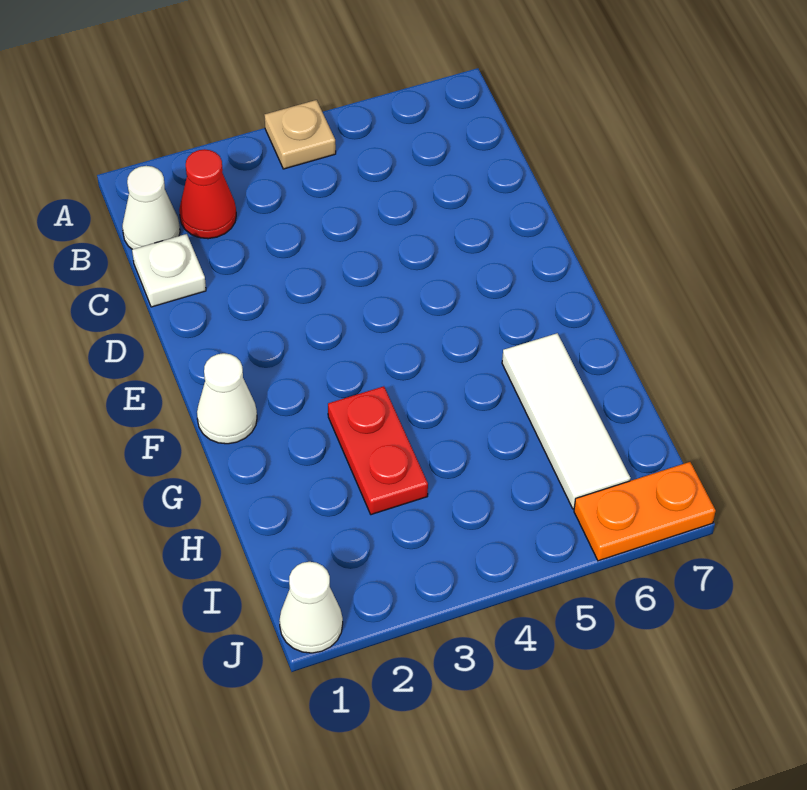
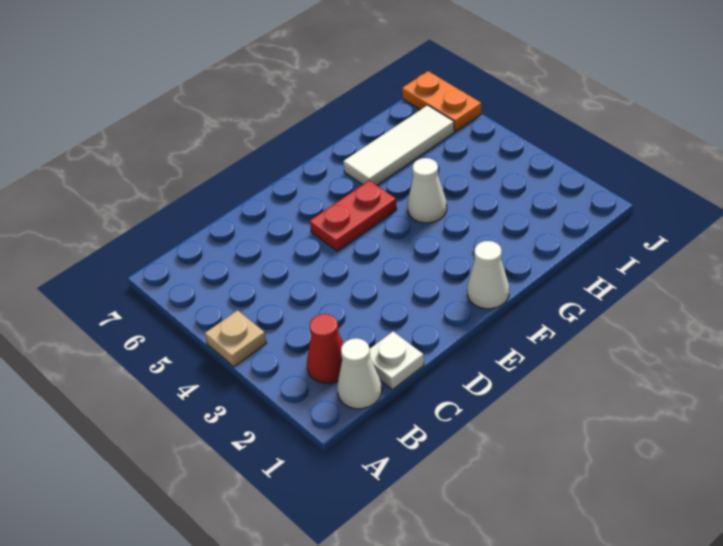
red 1x2 plate [328,386,428,515] -> red 1x2 plate moved to [310,181,397,251]
white 1x1 cone [279,562,343,653] -> white 1x1 cone moved to [407,158,447,223]

